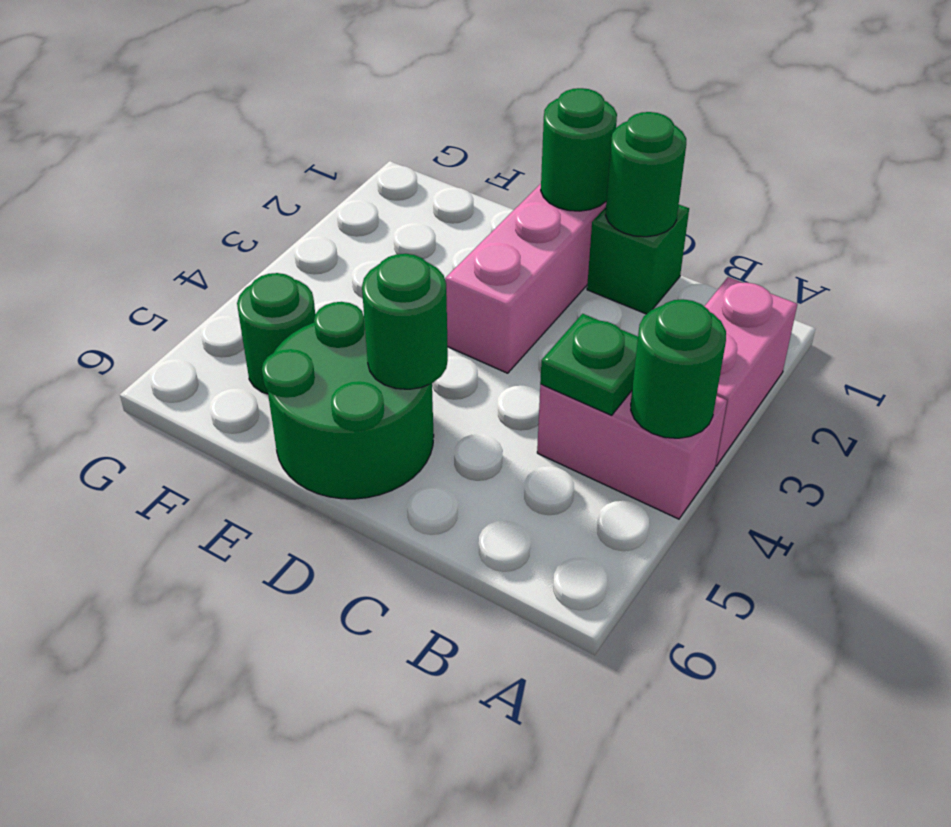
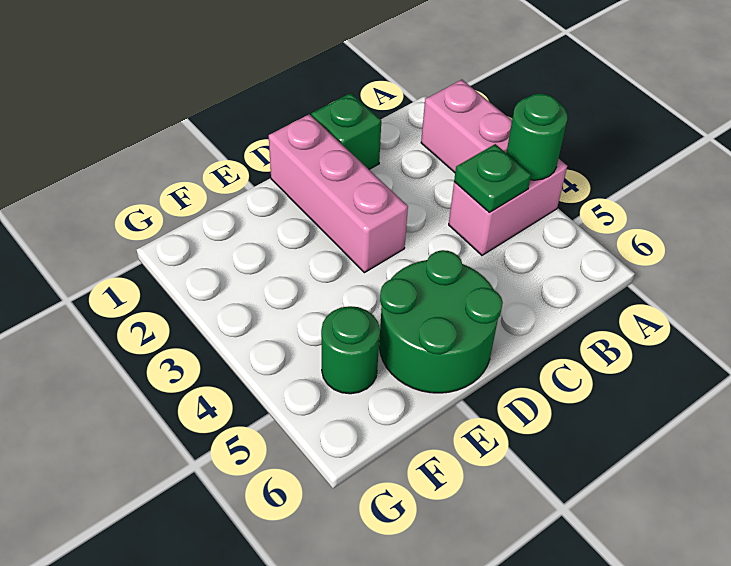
green 1x1 round brick [605,112,686,237] -> none
green 1x1 round brick [541,88,617,211] -> none
green 1x1 round brick [362,254,448,389] -> none

